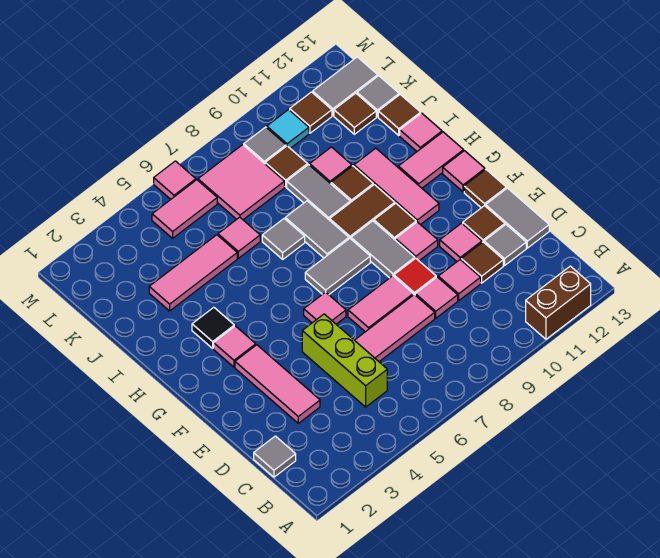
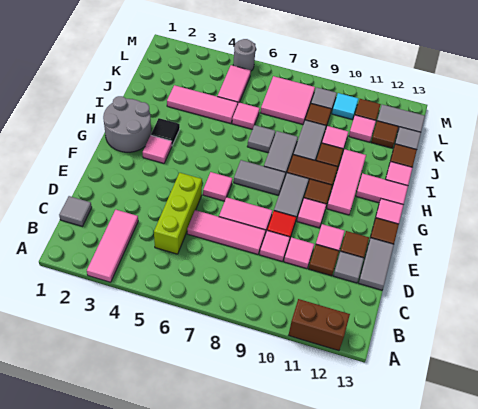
pink 1x3 tile [235,345,320,423] -> pink 1x3 tile moved to [87,210,138,282]
none -> grey 2x2 round brick [103,96,151,152]
pink 1x2 tile [152,180,217,238] -> pink 1x2 tile turned to [217,65,251,103]
none -> grey 1x1 round brick [233,39,256,71]
pink 1x1 tile [154,161,196,199] -> pink 1x1 tile moved to [349,115,376,142]

